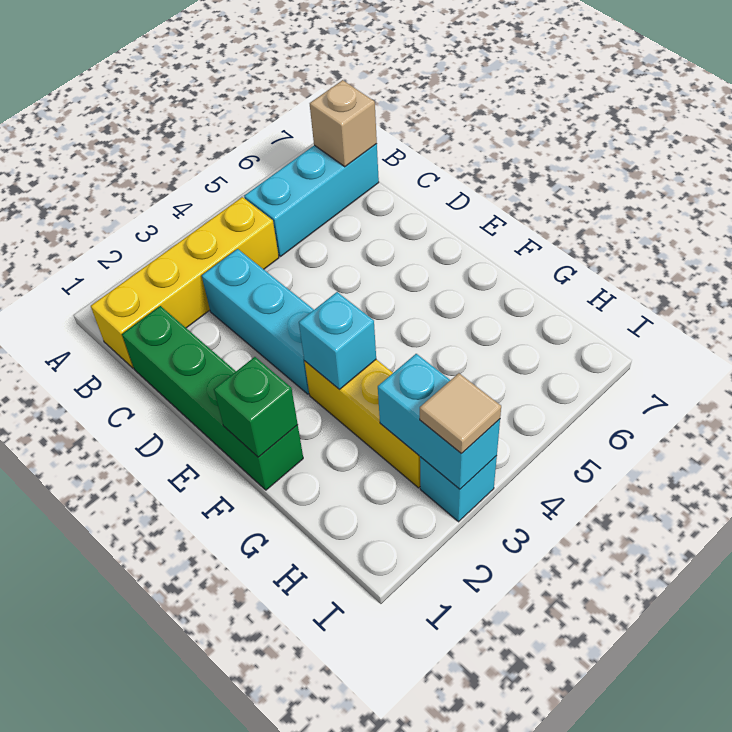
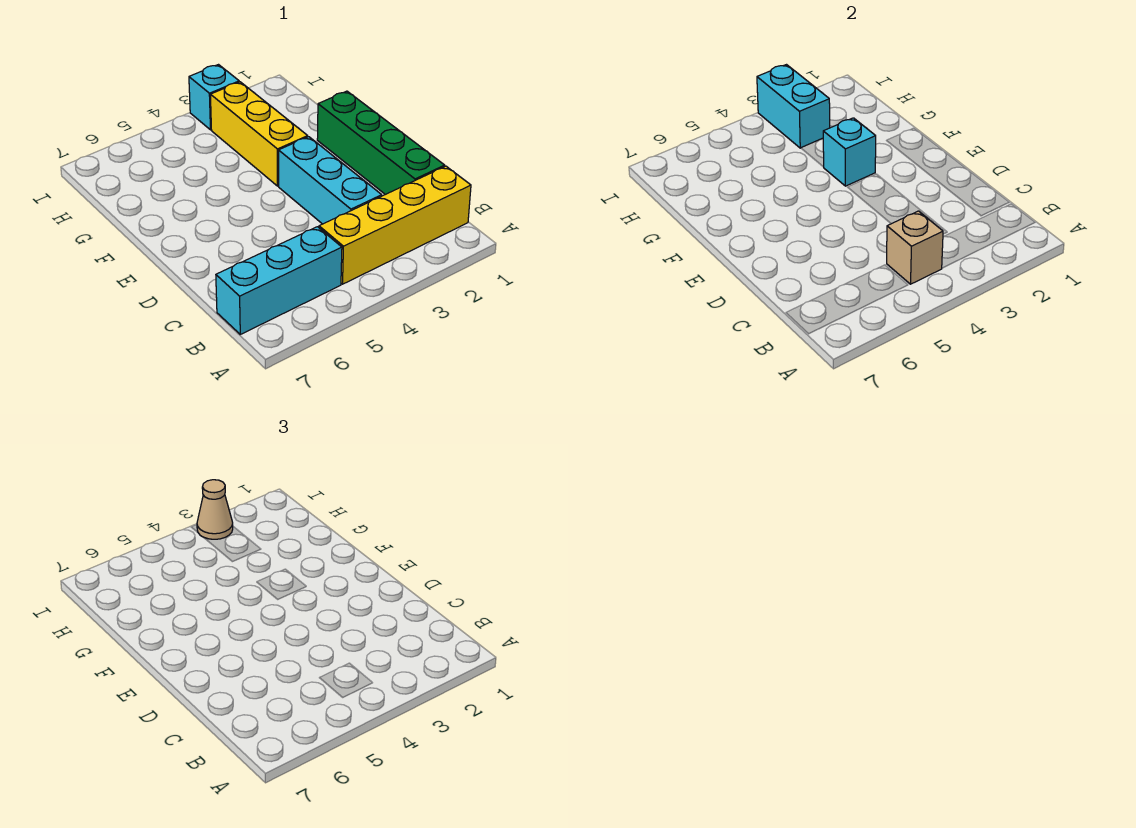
tan 1x1 brick [310,80,377,167] -> tan 1x1 brick moved to [887,211,943,284]
green 1x1 brick [214,357,298,457] -> none
tan 1x1 tile [420,373,501,454] -> tan 1x1 cone [197,480,233,539]

